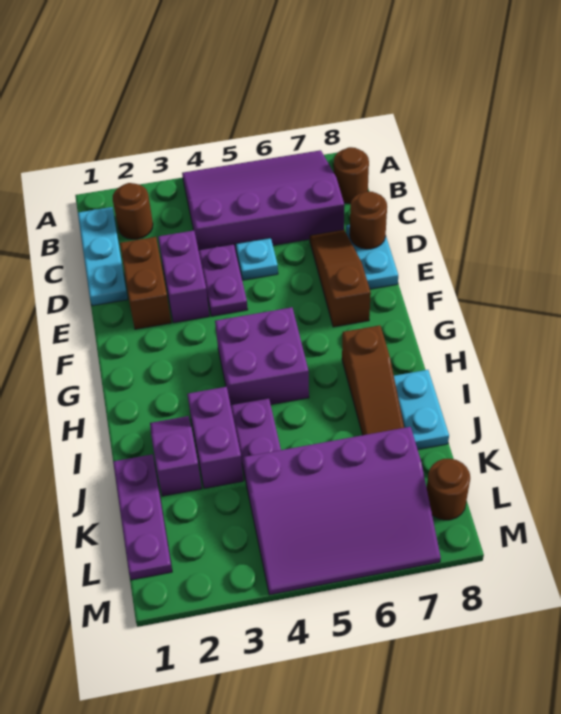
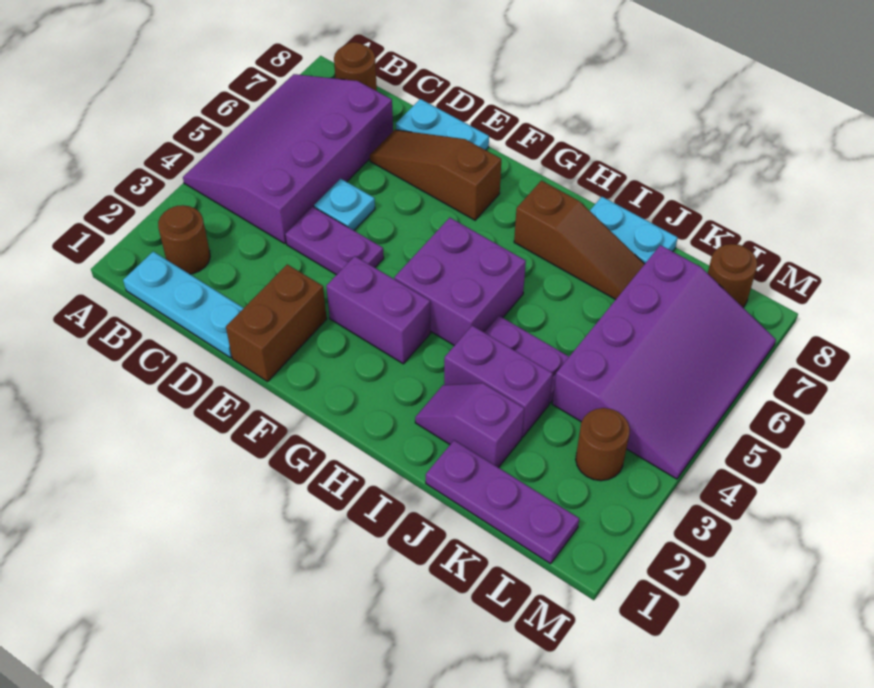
brown 1x2 brick [120,237,171,329] -> brown 1x2 brick turned to [226,264,327,382]
purple 1x2 brick [158,231,209,323] -> purple 1x2 brick moved to [326,256,430,364]
brown 1x1 round brick [350,191,387,249] -> brown 1x1 round brick moved to [576,408,630,481]

